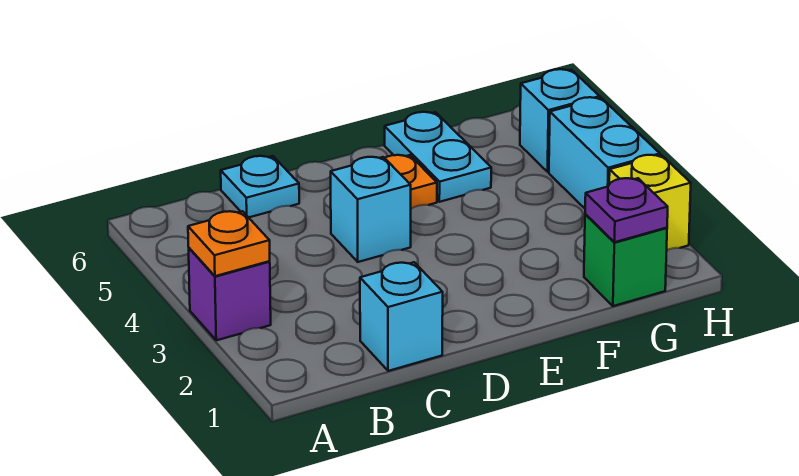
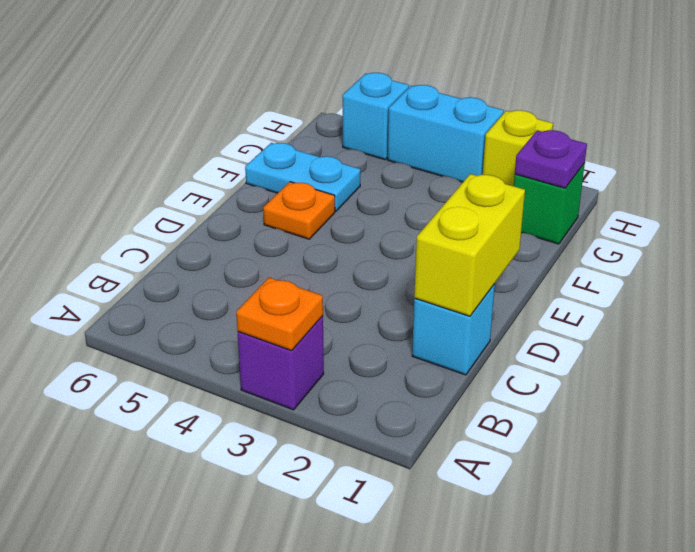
none -> yellow 1x2 brick [414,174,525,316]
cyan 1x1 plate [221,156,299,217] -> none
cyan 1x1 brick [331,157,411,262] -> none

